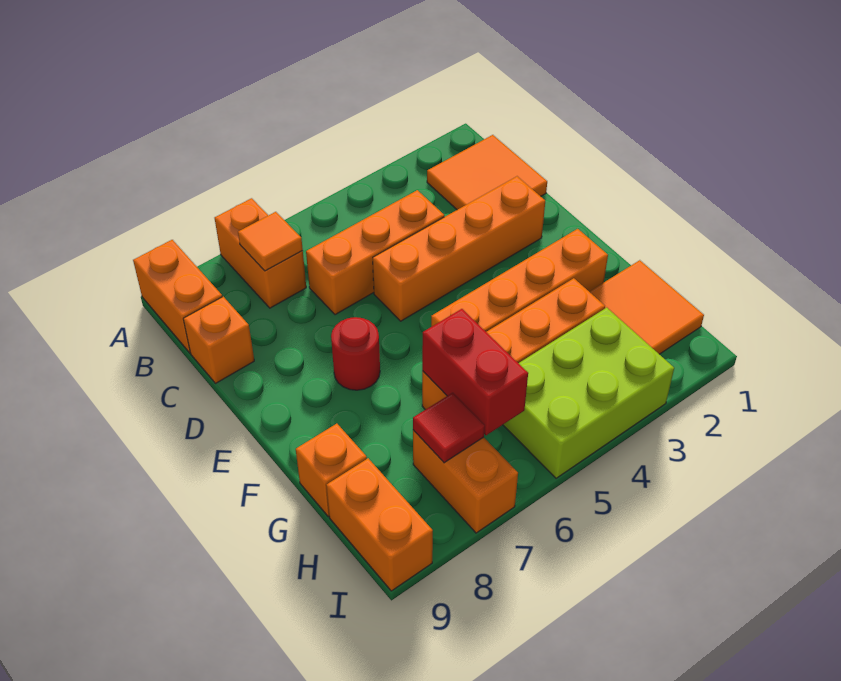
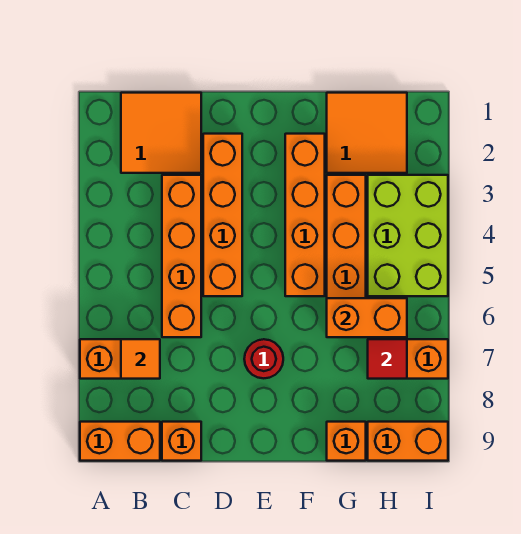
orange 1x3 brick [306,190,444,315] -> orange 1x4 brick [162,175,201,337]
red 1x2 brick [422,309,528,435] -> orange 1x2 brick [327,298,407,337]

